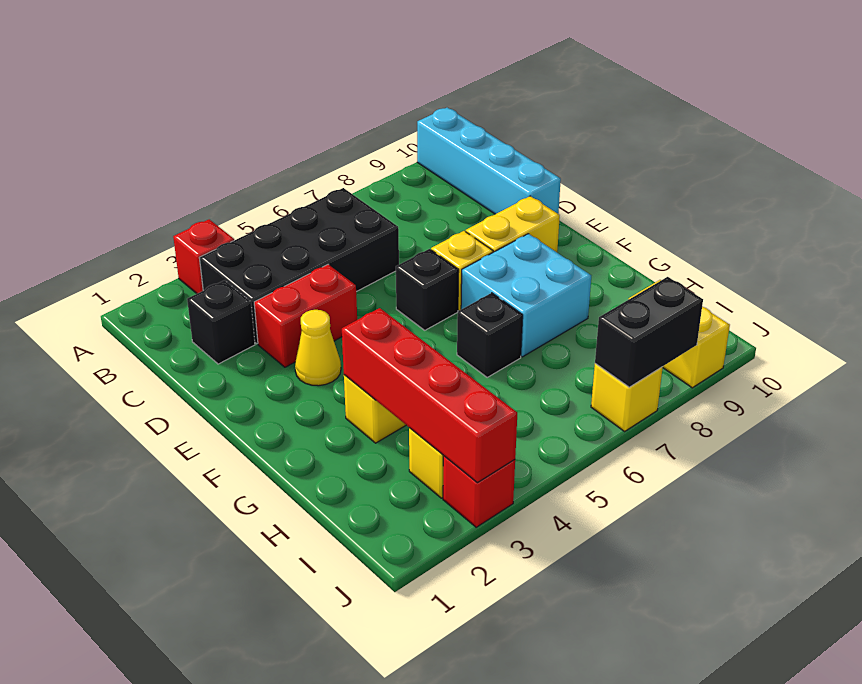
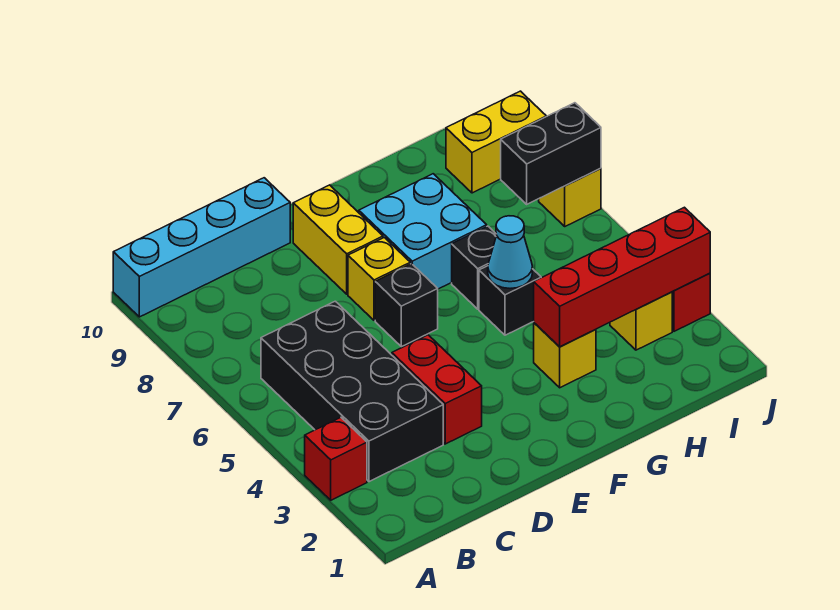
black 1x1 brick [187,280,255,364] -> black 1x1 brick moved to [479,266,541,335]
yellow 1x1 cone [295,310,341,386] -> none
none -> cyan 1x1 cone [488,216,532,288]
black 1x2 brick [595,277,703,387] -> black 1x2 brick turned to [501,103,601,204]

